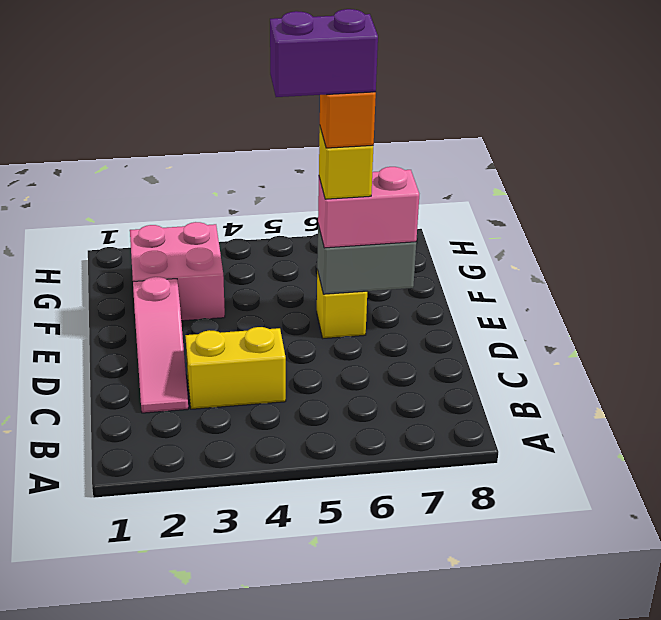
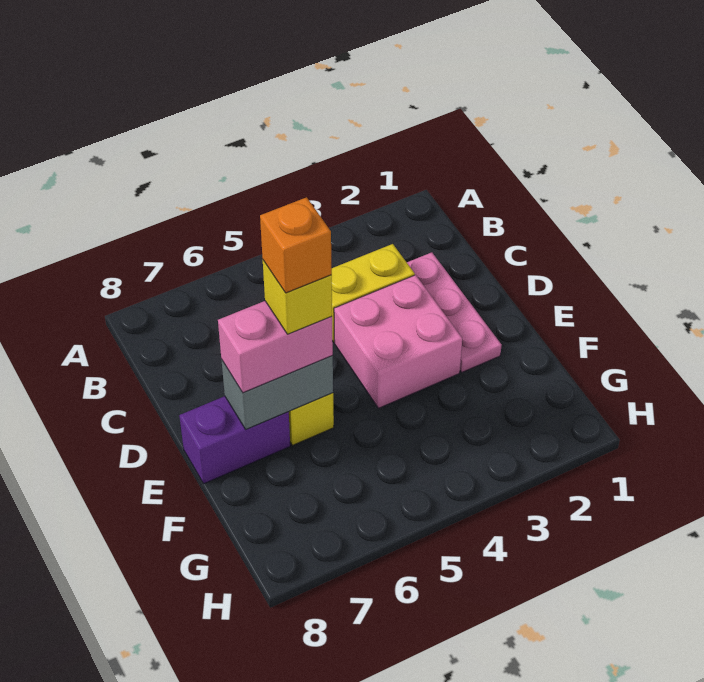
pink 1x3 slope [133,277,188,413] -> pink 1x3 plate [407,252,501,372]
purple 1x2 brick [270,9,378,97] -> purple 1x2 brick moved to [179,396,290,484]
pink 2x2 brick [130,222,225,321] -> pink 2x2 brick moved to [334,275,462,408]

